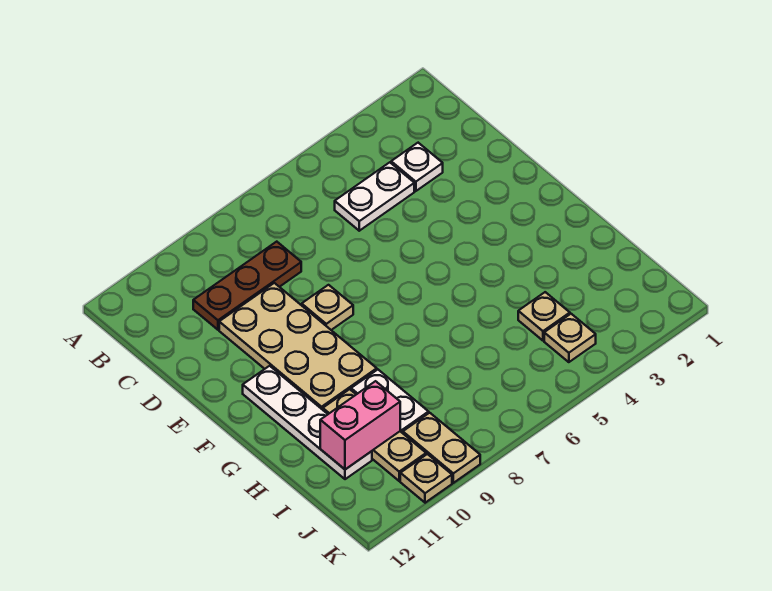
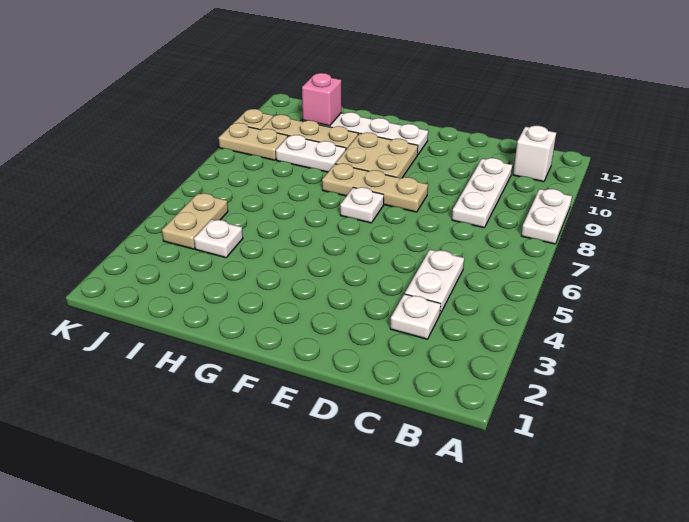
none -> white 1x2 plate [521,189,572,244]
none -> white 1x1 brick [513,126,556,182]
brown 1x3 plate [193,242,301,330] -> white 1x3 plate [452,158,512,228]
tan 2x4 plate [219,283,377,410] -> tan 2x2 plate [335,132,418,178]
tan 1x1 plate [302,285,353,330] -> tan 1x3 plate [322,163,428,212]
none -> white 1x1 plate [340,187,384,223]
tan 1x1 plate [518,292,570,341] -> white 1x1 plate [194,219,243,258]
pink 1x2 brick [320,381,400,469] -> pink 1x1 brick [302,73,341,126]
tan 1x1 plate [544,314,596,362] -> tan 1x2 plate [162,193,228,249]

